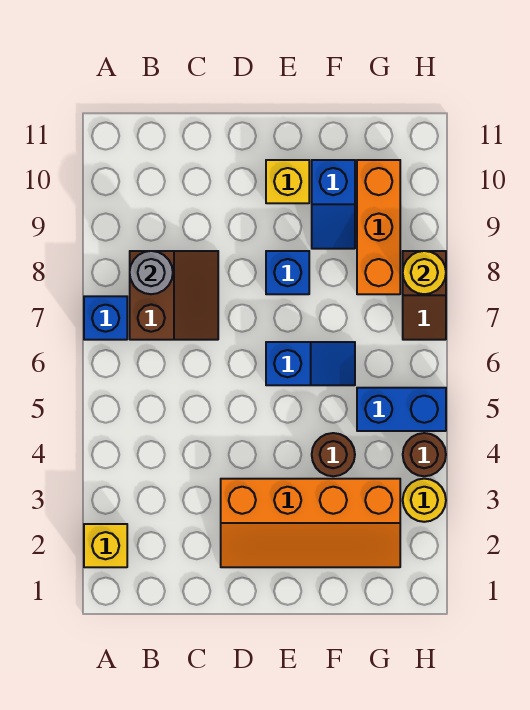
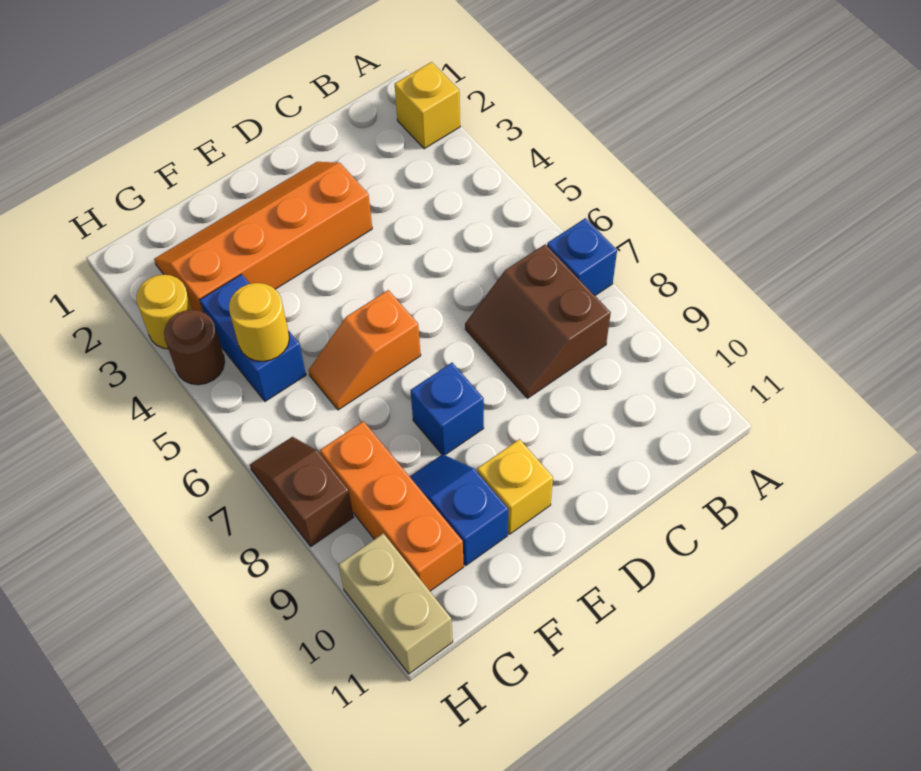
grey 1x1 round brick [130,251,173,294] -> none
blue 1x2 slope [266,342,355,385] -> orange 1x2 slope [309,290,421,410]
brown 1x1 round brick [312,433,355,476] -> none
blue 1x2 brick [357,388,446,431] -> blue 1x2 brick turned to [200,274,306,401]
yellow 1x1 round brick [403,251,446,294] -> yellow 1x1 round brick moved to [229,283,289,361]
none -> tan 1x2 brick [338,533,453,674]

